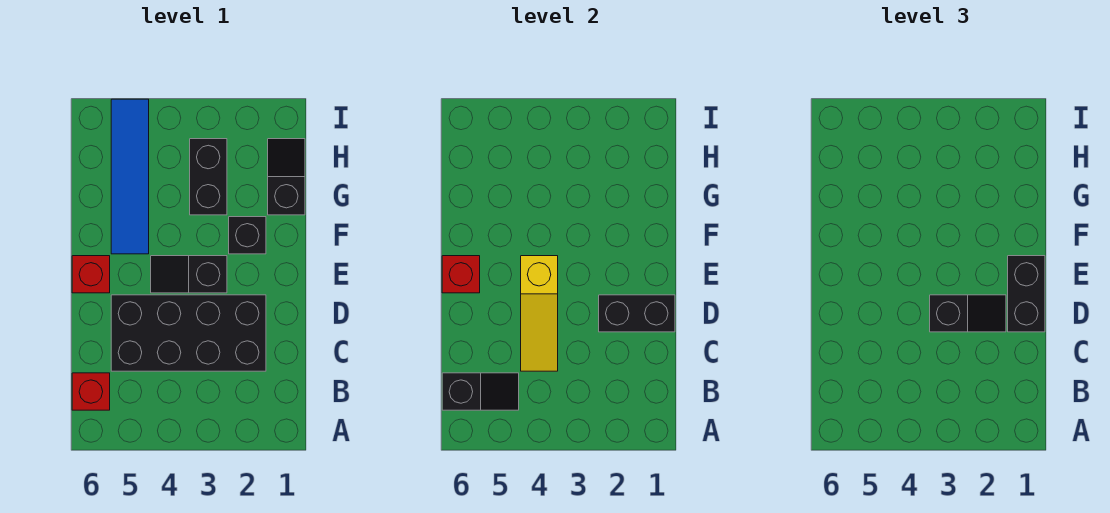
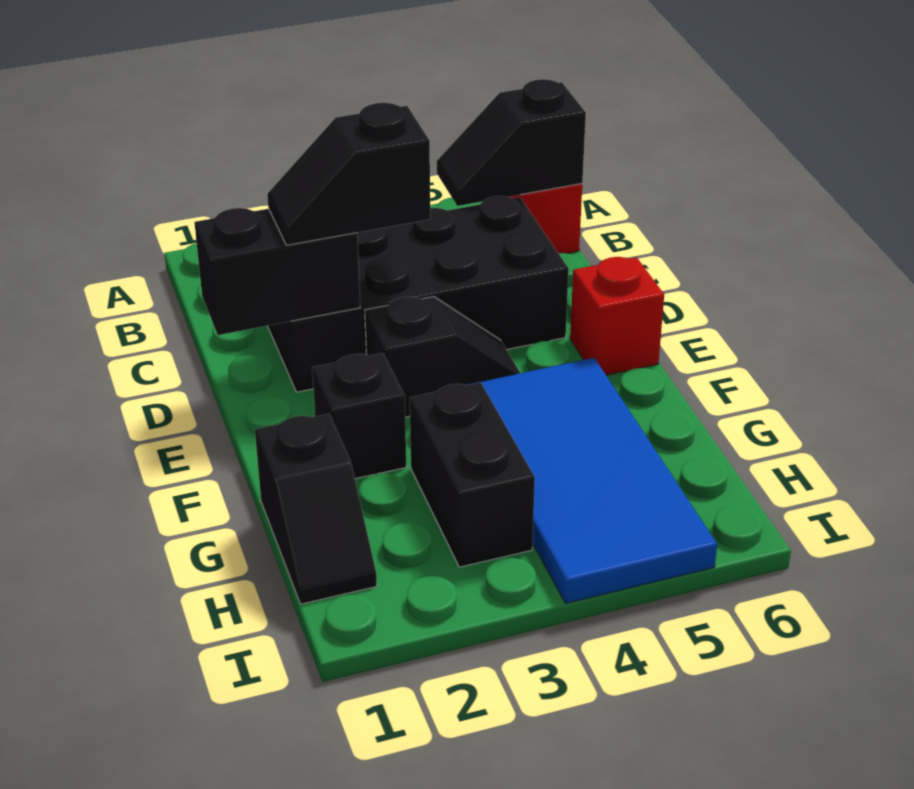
yellow 1x3 slope [521,256,558,371] -> none
black 1x2 brick [1008,256,1045,332] -> none
red 1x1 brick [442,256,480,293] -> none
blue 1x4 tile [111,99,149,254] -> blue 2x4 tile [465,358,717,603]

